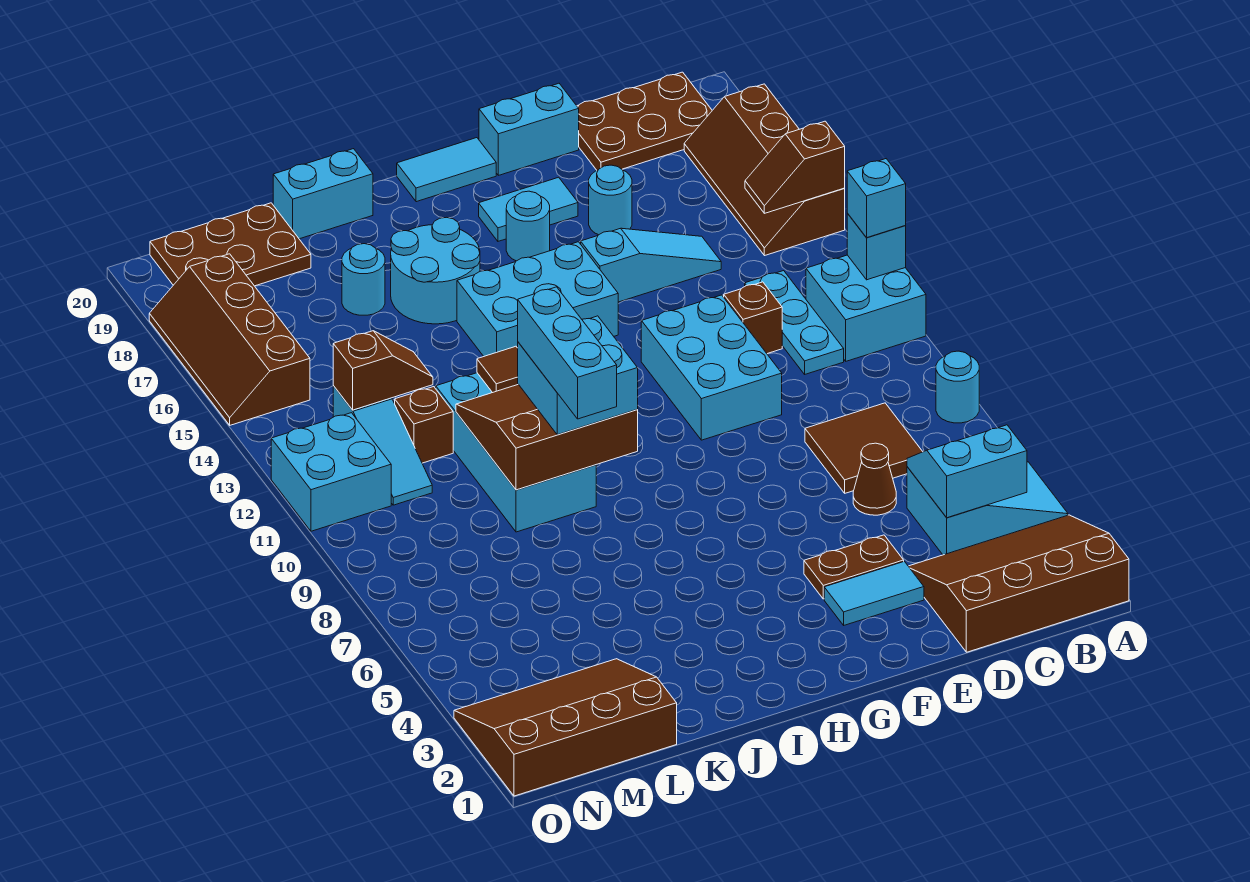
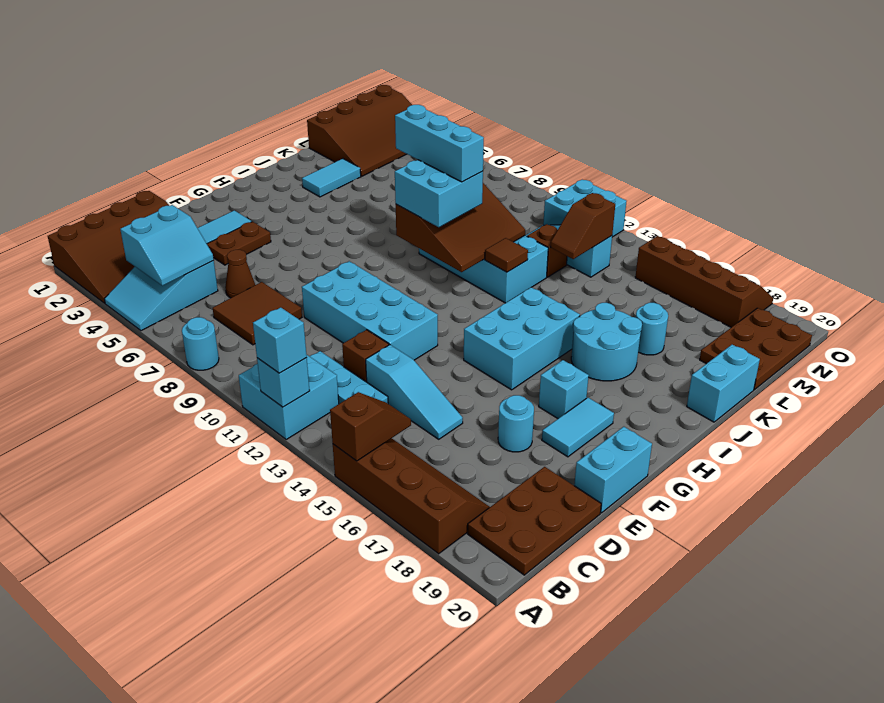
cyan 1x3 slope [581,228,721,302] -> cyan 1x3 slope turned to [366,345,463,439]
cyan 2x3 brick [641,295,782,440] -> cyan 2x4 brick [302,261,438,360]
cyan 1x1 round brick [506,191,550,261] -> cyan 1x1 brick [539,360,589,418]
cyan 1x2 tile [397,138,496,202] -> cyan 1x2 tile moved to [302,159,361,197]

